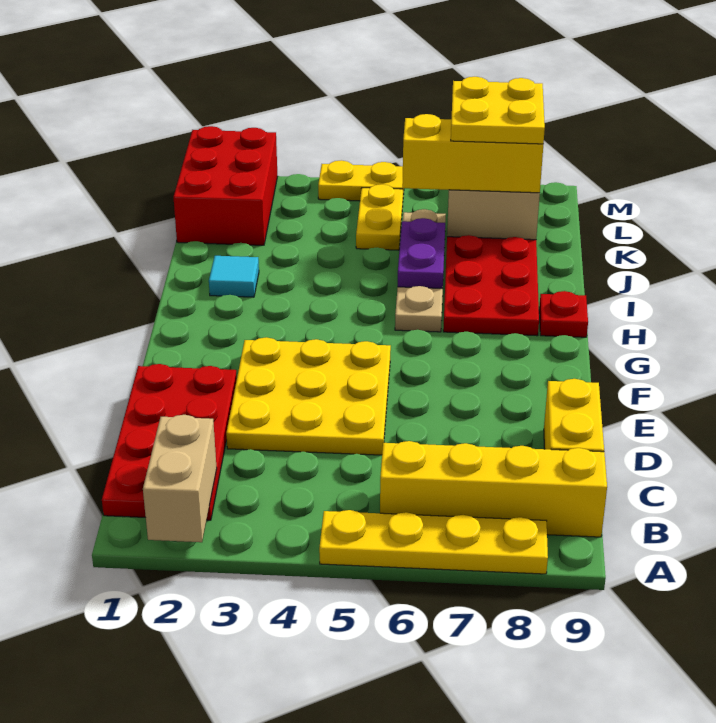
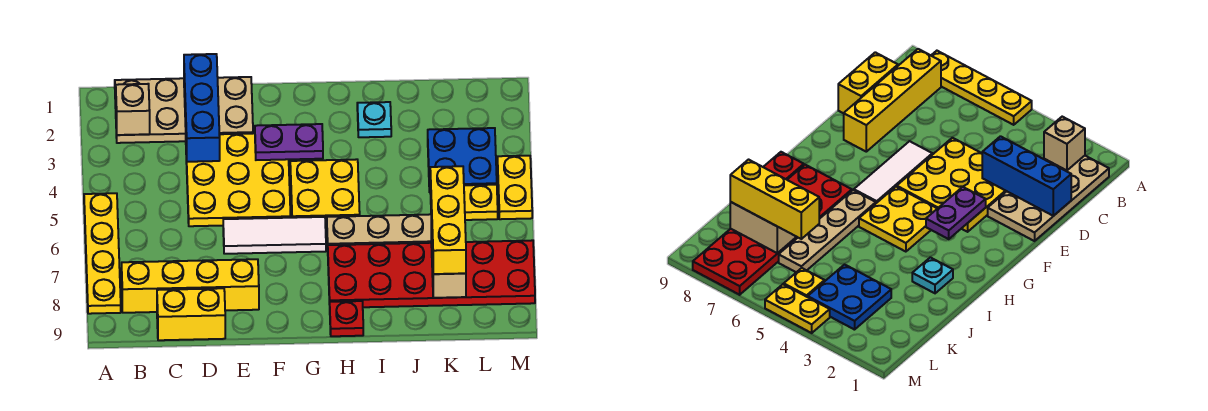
tan 1x2 brick [143,415,217,542] -> tan 1x1 brick [115,84,150,135]
red 2x4 plate [102,364,237,520] -> tan 2x4 plate [115,77,253,143]
yellow 1x4 brick [380,441,607,537] -> yellow 1x4 brick turned to [122,259,259,313]
none -> blue 1x3 brick [184,54,220,162]
none -> white 1x3 tile [223,217,326,254]
cyan 1x1 tile [209,256,259,297] -> cyan 1x1 plate [357,102,391,137]
purple 1x2 plate [398,218,445,289] -> purple 1x2 plate moved to [255,124,323,160]
red 2x3 brick [173,126,277,245] -> none
none -> blue 2x2 plate [428,128,497,192]
yellow 1x2 plate [356,184,403,250] -> yellow 1x1 plate [464,185,498,220]
yellow 2x2 plate [451,77,545,144] -> yellow 2x2 plate moved to [290,159,360,223]

